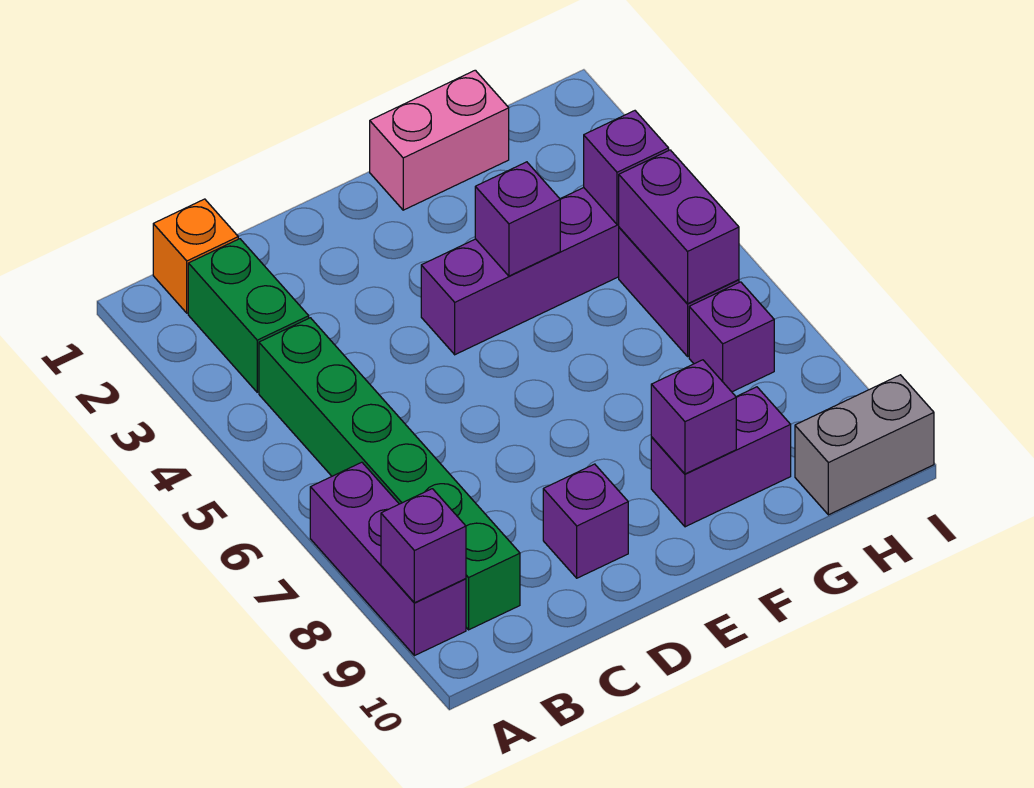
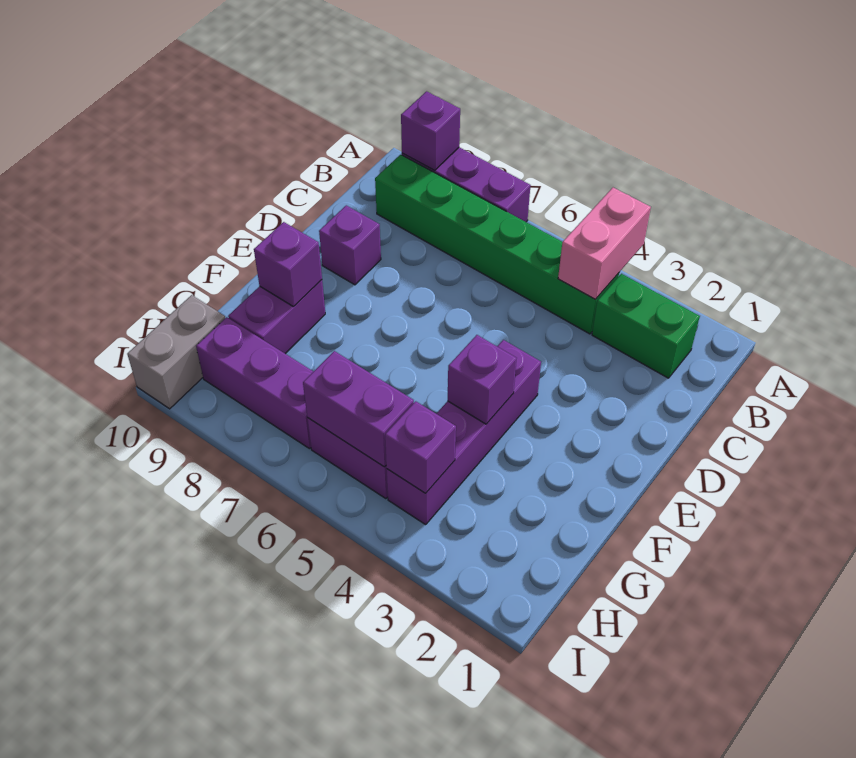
orange 1x1 brick [153,199,238,313] -> none
pink 1x2 brick [370,70,509,210] -> pink 1x2 brick moved to [558,188,651,299]
purple 1x1 brick [689,282,774,392] -> purple 1x3 brick [196,317,313,449]

